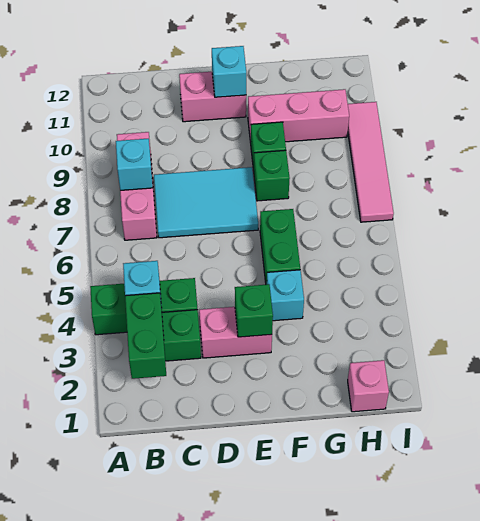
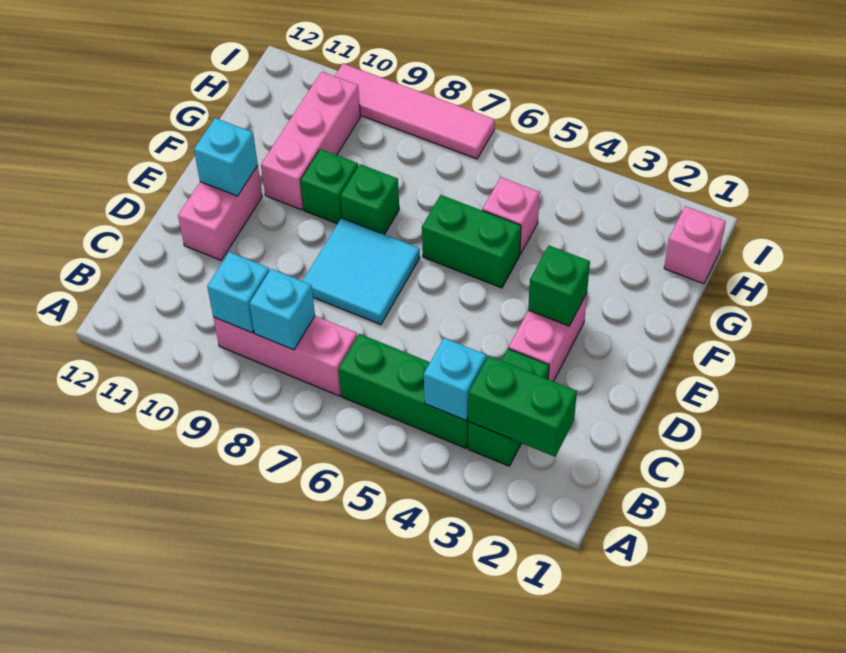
green 1x3 brick [90,278,198,335] -> green 1x3 brick turned to [339,334,469,448]
cyan 2x3 tile [154,167,258,238] -> cyan 2x2 tile [303,218,420,325]
cyan 1x1 brick [267,270,304,321] -> cyan 1x1 brick moved to [207,252,269,333]
none -> pink 1x1 brick [482,177,540,254]

